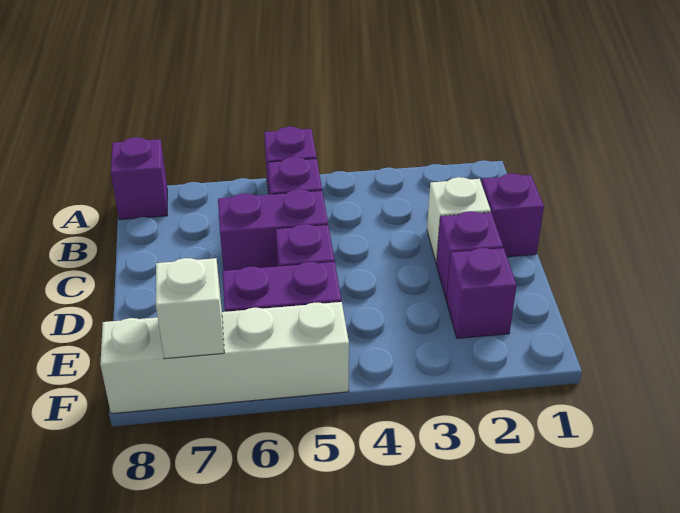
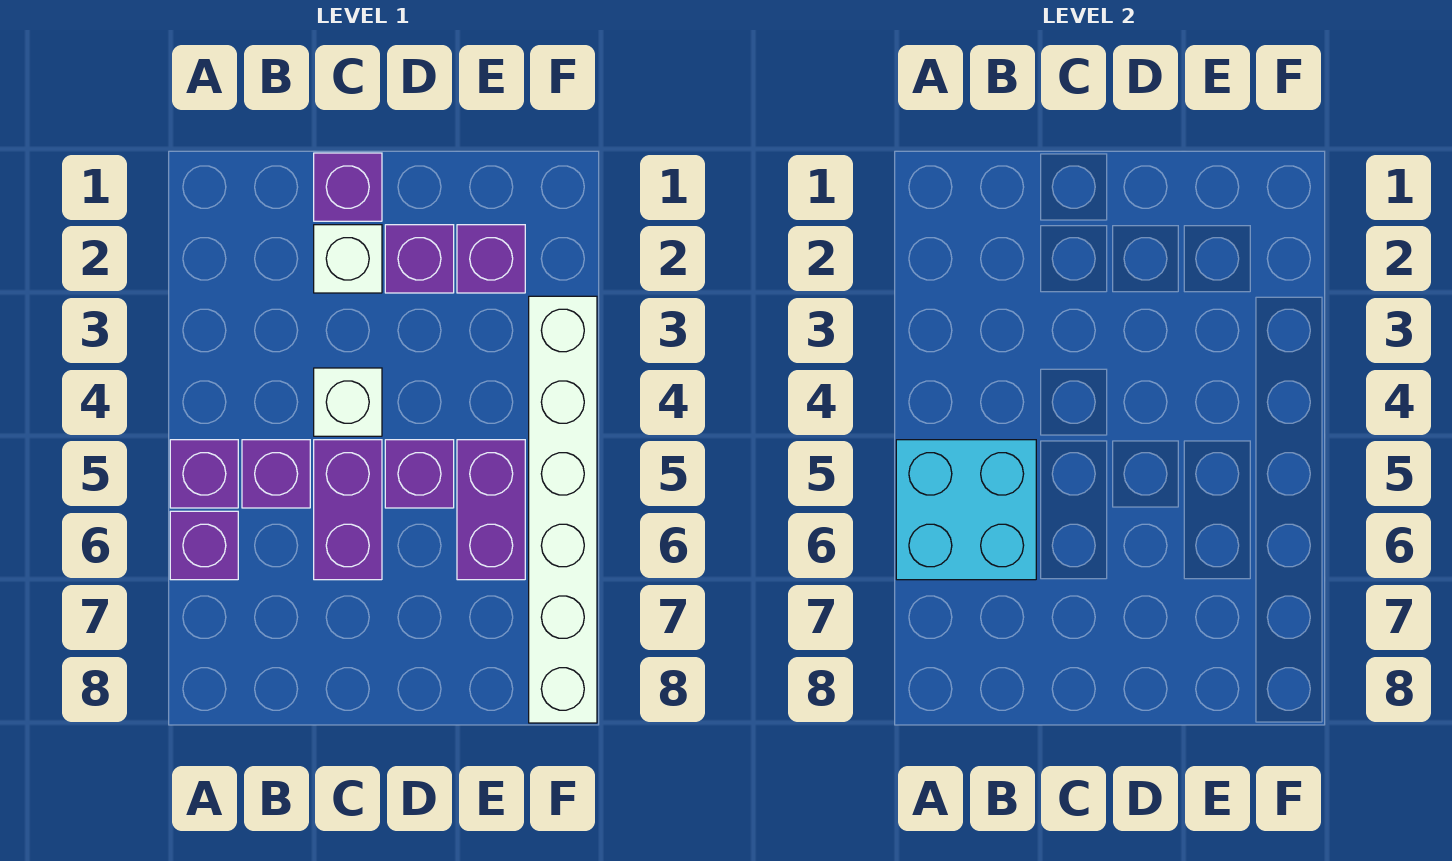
none -> cyan 2x2 brick [896,440,1036,580]
purple 1x1 brick [111,137,167,220] -> purple 1x1 brick moved to [170,511,238,580]
white 1x4 brick [100,302,349,414] -> white 1x6 brick [529,296,597,723]
white 1x1 brick [156,258,224,359] -> white 1x1 brick moved to [314,368,382,436]

